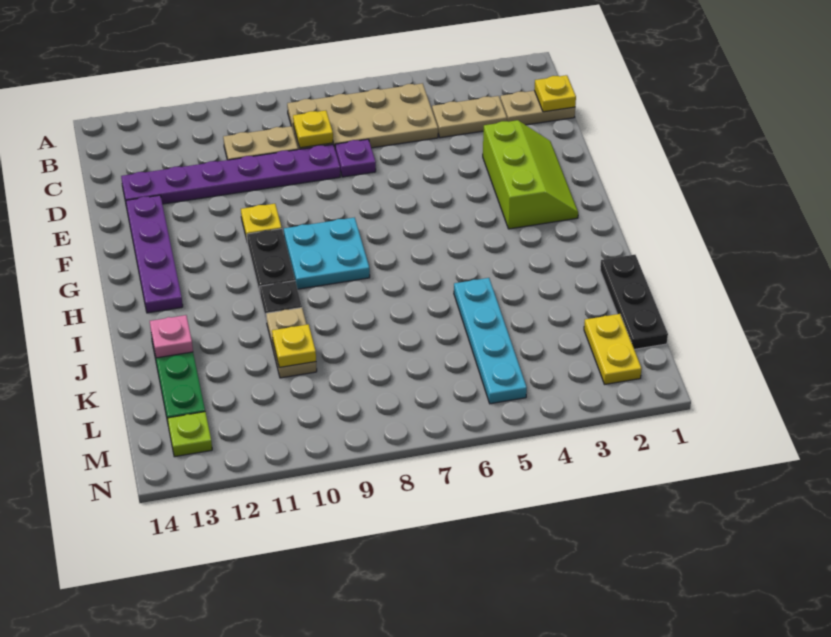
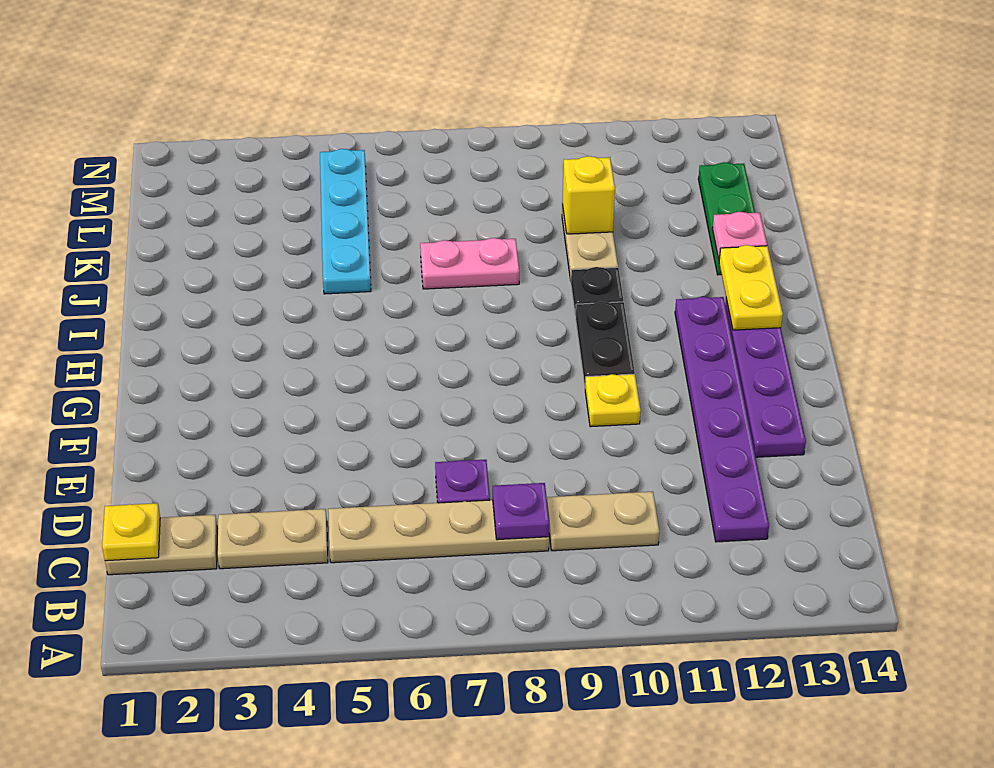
tan 2x4 plate [287,83,438,150] -> tan 1x4 plate [328,500,549,563]
yellow 1x1 plate [293,111,333,148] -> purple 1x1 plate [493,483,549,540]
purple 1x6 plate [121,145,340,204] -> purple 1x6 plate turned to [675,297,769,542]
lime 2x3 slope [483,120,578,229] -> none
cyan 2x2 plate [284,217,370,289] -> none
black 1x3 plate [600,255,668,349] -> none
none -> pink 1x2 plate [420,238,519,289]
yellow 1x1 plate [272,324,316,367] -> yellow 1x1 brick [562,156,615,234]
yellow 1x2 plate [584,314,642,384] -> yellow 1x2 plate moved to [719,245,783,330]
lime 1x1 plate [167,412,212,457] -> none

